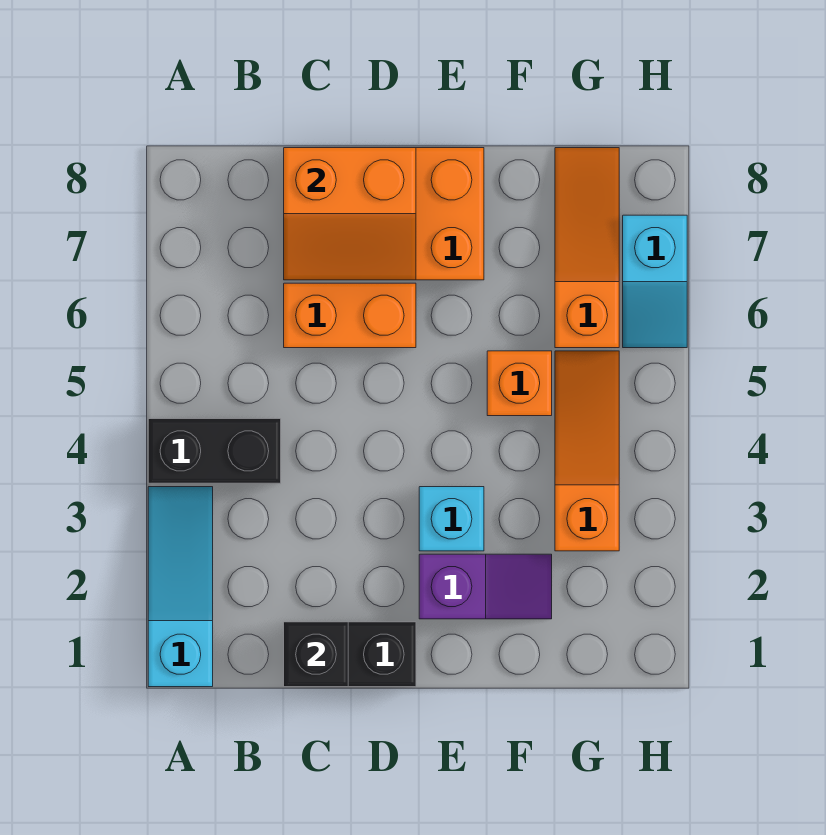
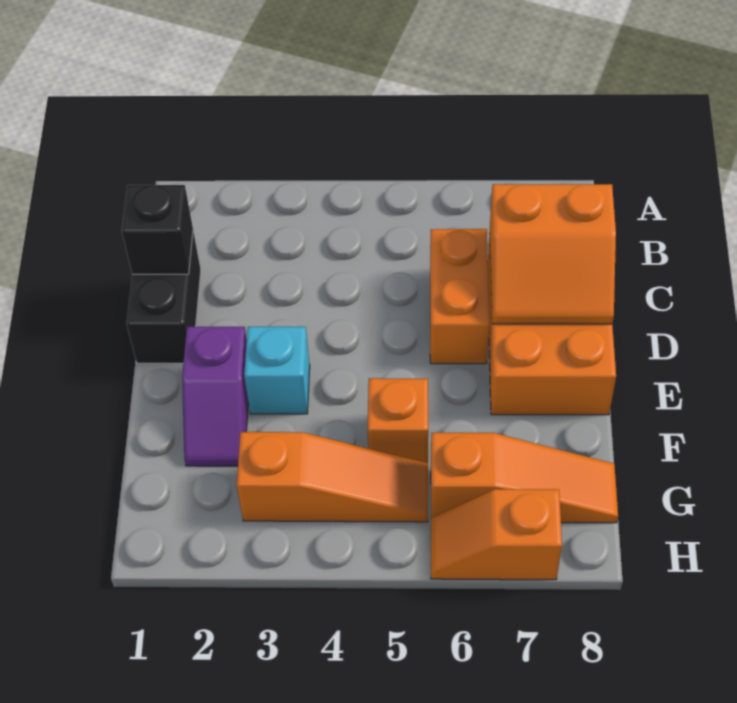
cyan 1x3 slope [148,487,213,687] -> none
black 1x2 brick [148,419,281,483] -> none
orange 2x2 slope [284,148,416,280] -> orange 2x2 slope turned to [490,184,616,324]
cyan 1x2 slope [623,215,687,348] -> orange 1x2 slope [431,489,562,580]

